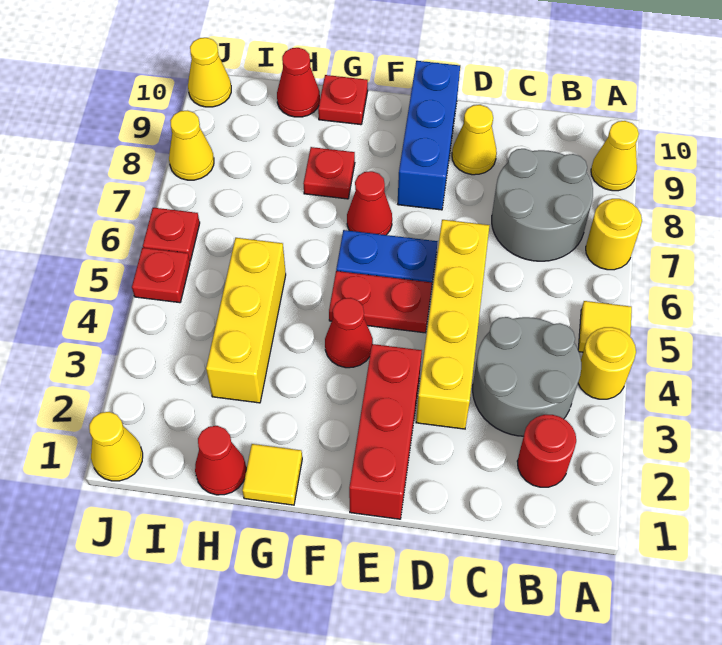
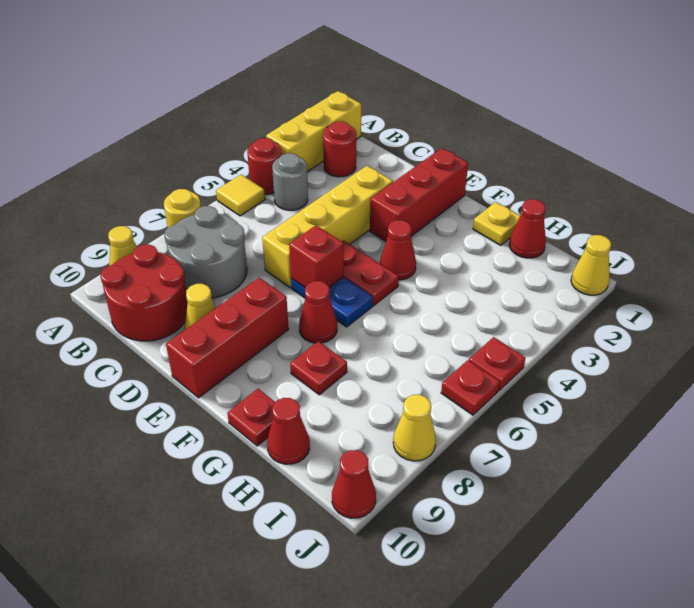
yellow 1x1 round brick [578,327,636,399] -> red 1x1 round brick [247,138,282,194]
grey 2x2 round brick [473,317,581,436] -> grey 1x1 round brick [272,153,308,210]
none -> red 2x2 round brick [101,245,188,341]
none -> red 1x1 brick [289,225,344,287]
blue 1x3 brick [398,61,460,210] -> red 1x3 brick [166,278,289,398]
yellow 1x1 tile [242,444,302,505] -> yellow 1x1 plate [473,202,520,245]
yellow 1x3 brick [206,238,286,403] -> yellow 1x3 brick moved to [266,91,361,172]
yellow 1x1 cone [188,38,231,107] -> red 1x1 cone [332,450,376,518]

